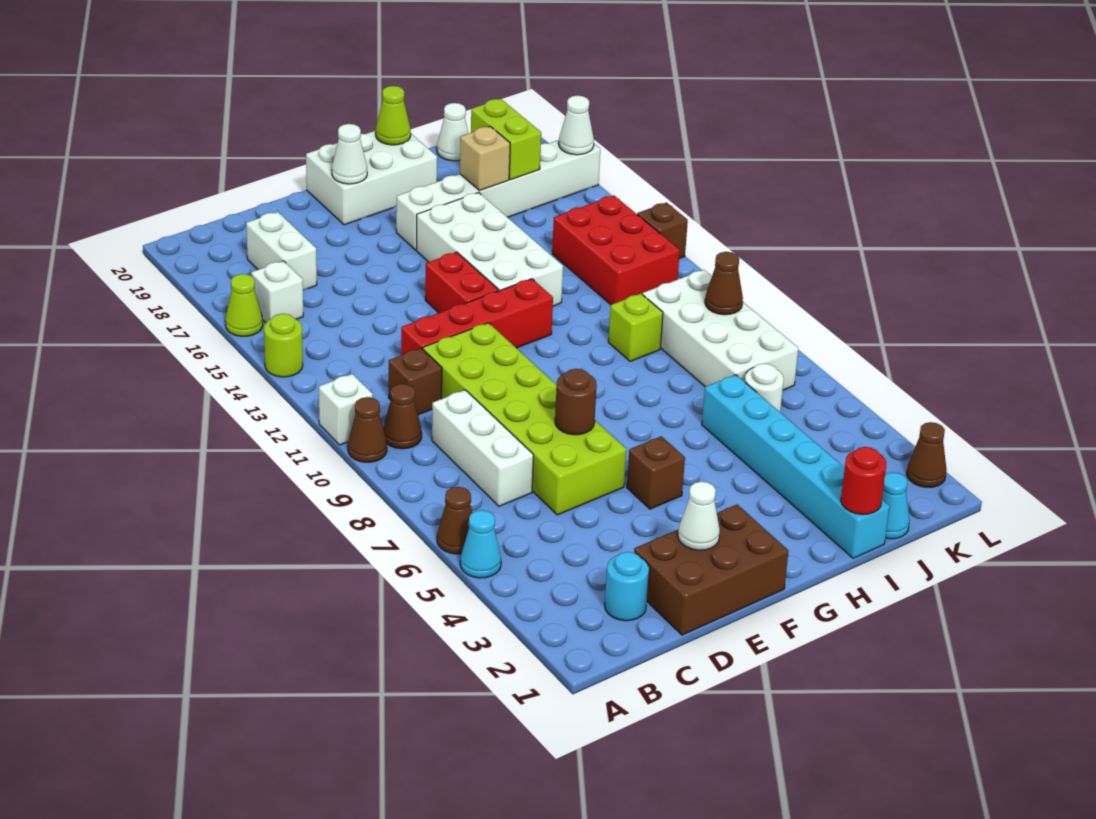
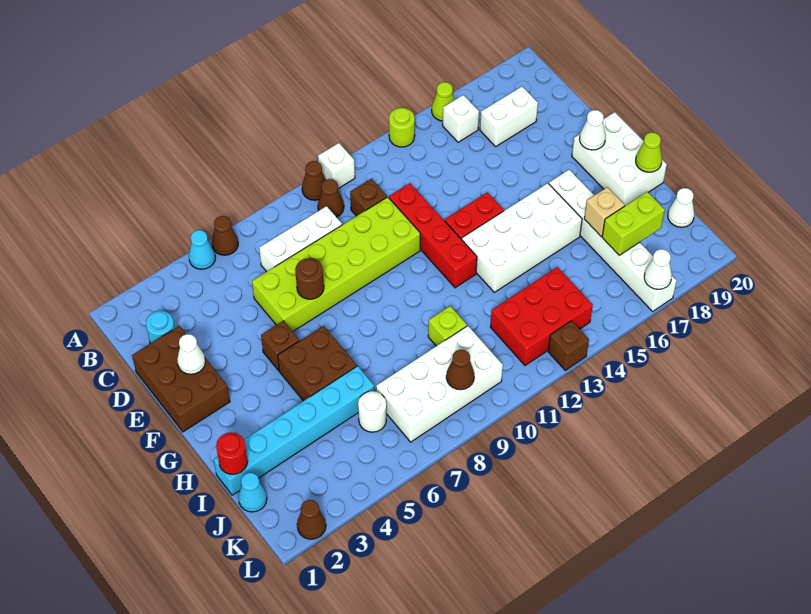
none -> brown 2x2 brick [278,326,357,401]

